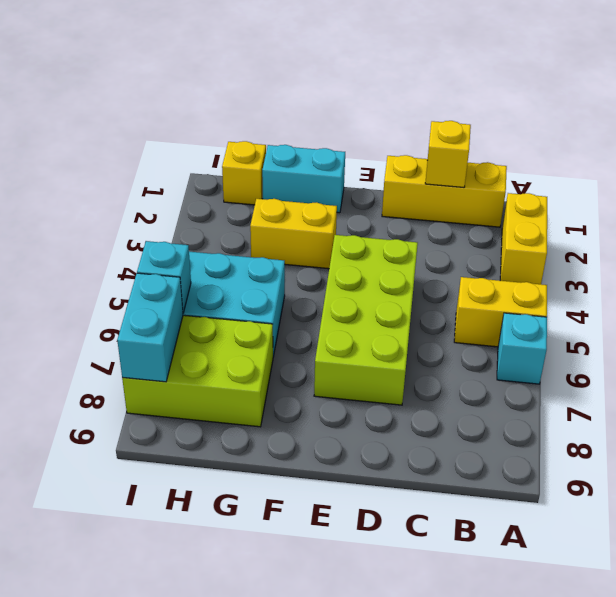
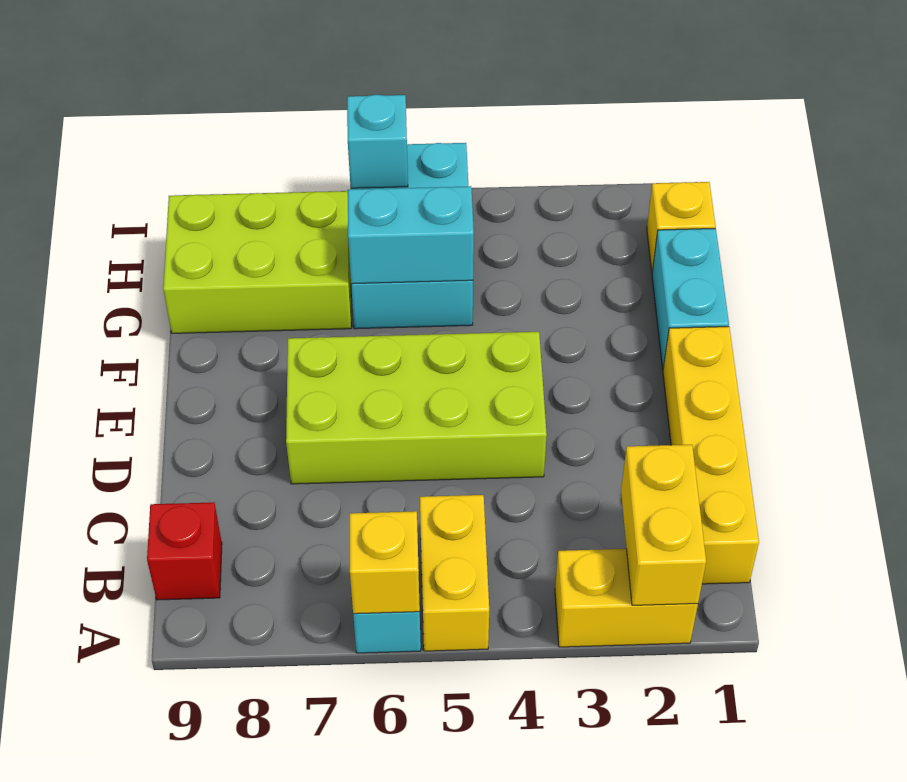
yellow 1x3 brick [382,155,507,227] -> yellow 1x4 brick [663,327,759,584]
none -> red 1x1 brick [147,502,222,600]
yellow 1x1 brick [425,121,471,187] -> yellow 1x1 brick moved to [349,511,420,614]
yellow 1x2 brick [250,199,337,269] -> yellow 1x2 brick moved to [621,445,706,605]
lime 2x3 brick [122,315,273,427] -> lime 2x3 brick turned to [163,191,351,333]
cyan 1x2 brick [117,273,183,382] -> cyan 1x2 brick moved to [348,186,474,284]

